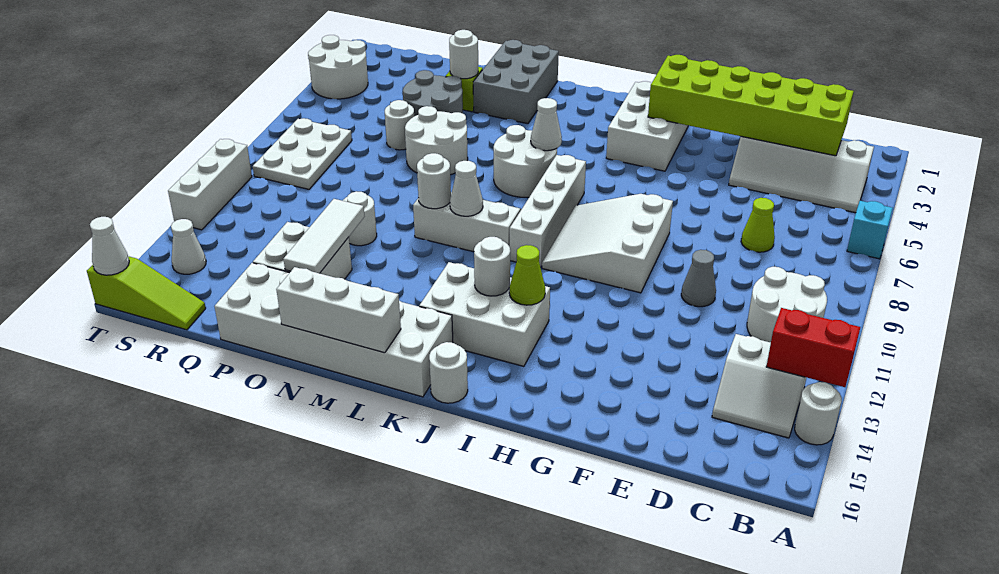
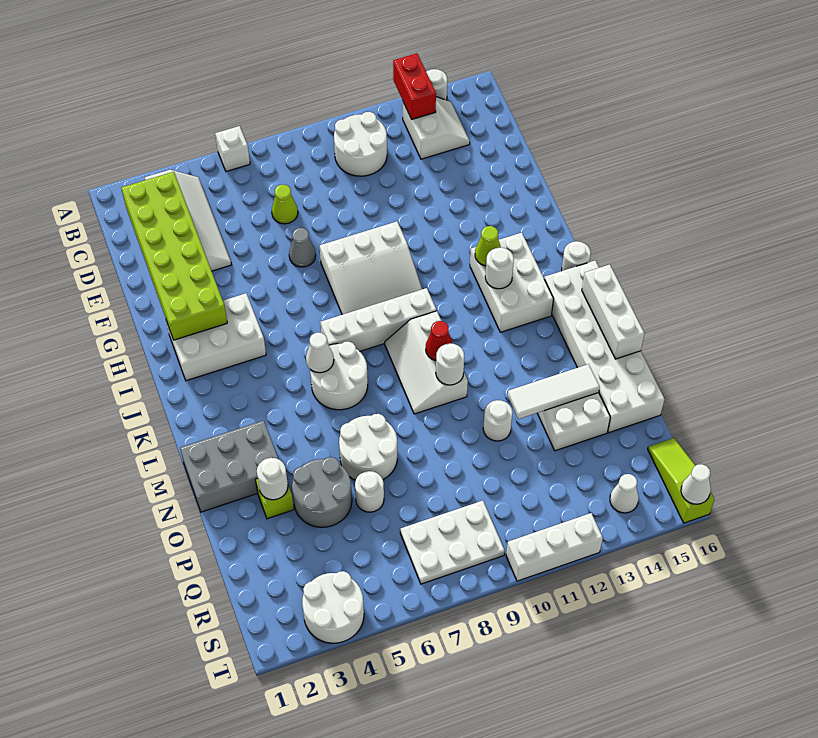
cyan 1x1 brick [847,201,893,259] -> white 1x1 brick [215,126,250,172]
grey 1x1 cone [681,250,716,307] -> grey 1x1 cone moved to [289,228,316,267]
white 1x1 cone [450,161,483,216] -> red 1x1 cone [426,321,453,361]

